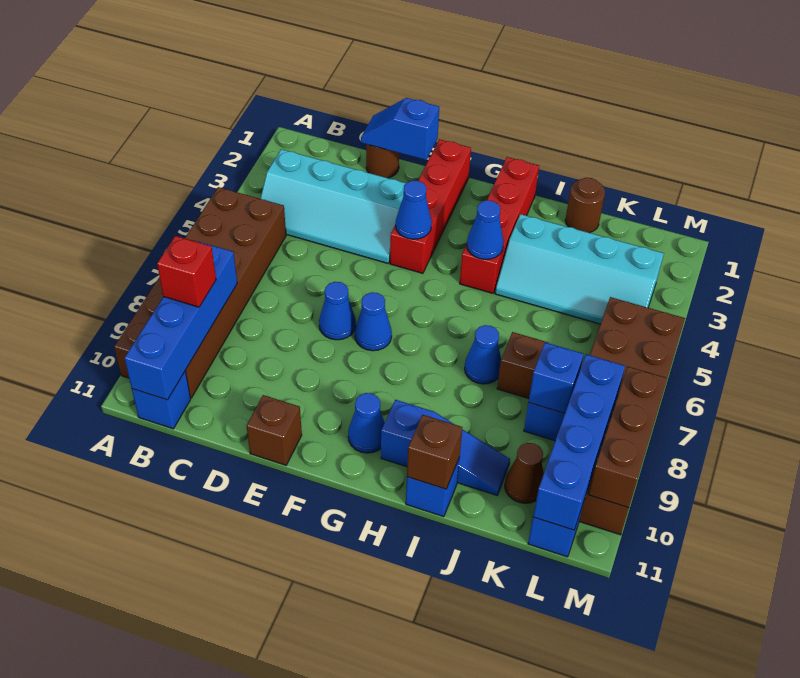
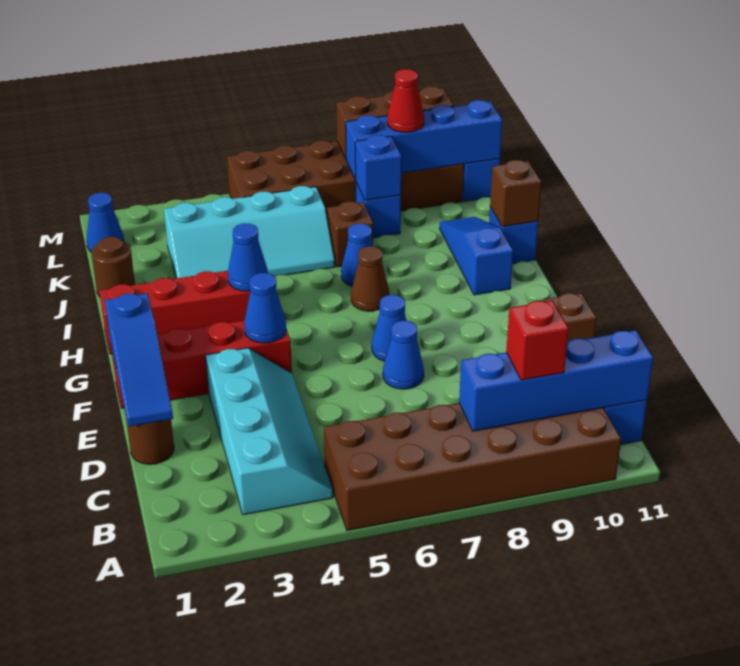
blue 1x2 slope [361,98,439,160] -> blue 1x3 slope [105,293,173,426]
blue 1x1 cone [348,393,385,453] -> blue 1x1 cone moved to [86,193,124,252]
cyan 2x4 slope [495,214,664,324] -> cyan 2x4 slope turned to [164,186,335,278]
brown 1x1 cone [505,443,544,503] -> brown 1x1 cone moved to [351,246,390,311]
none -> red 1x1 cone [387,69,424,132]

